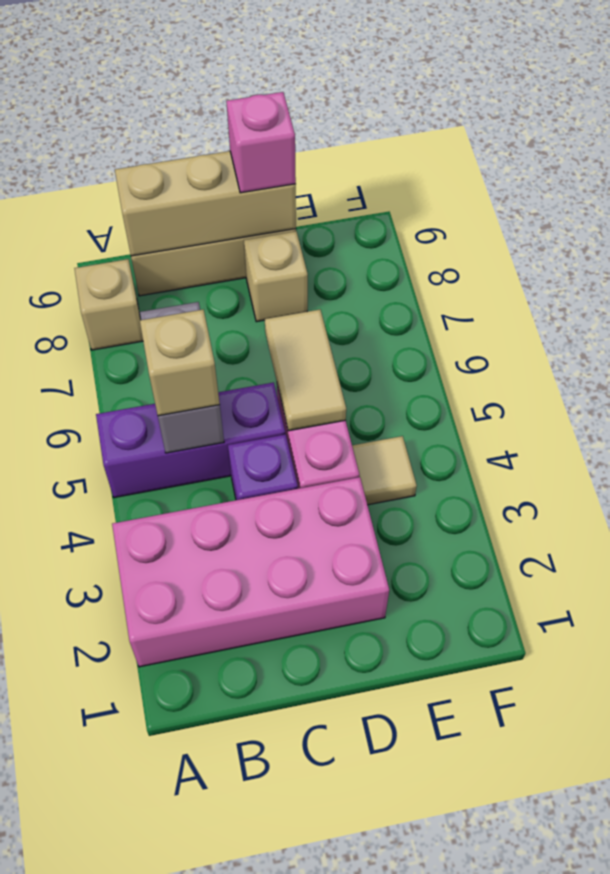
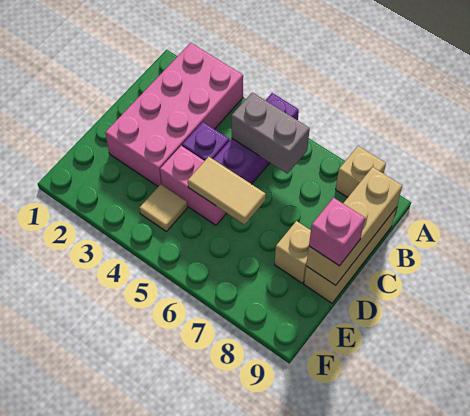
tan 1x1 brick [140,310,220,416] -> none

